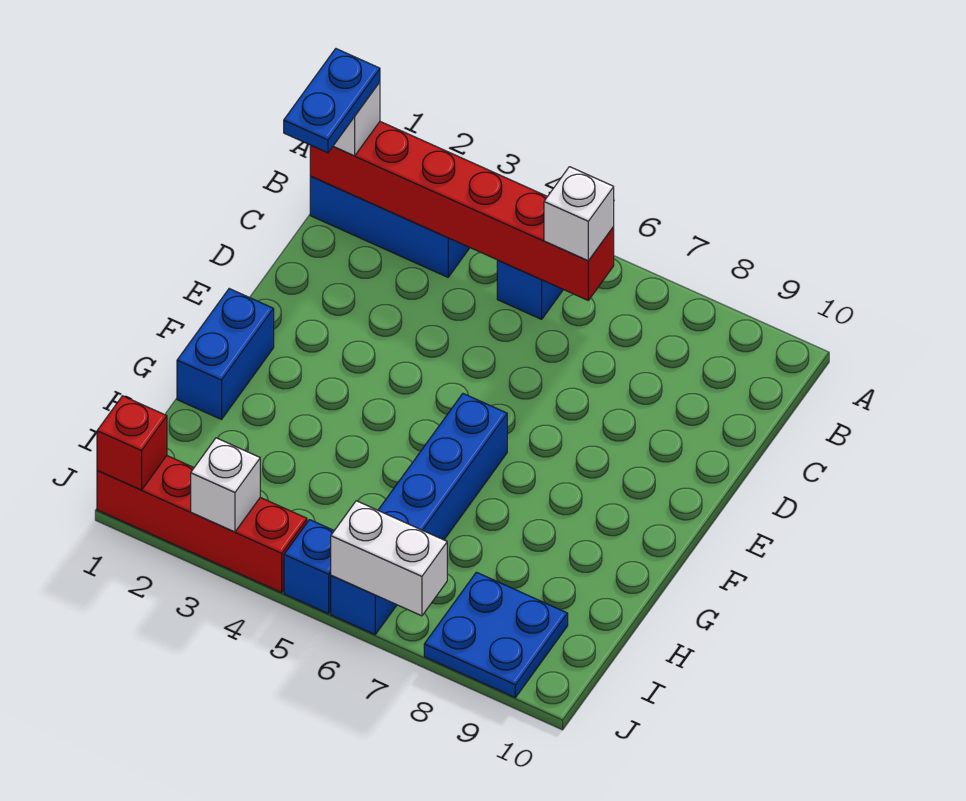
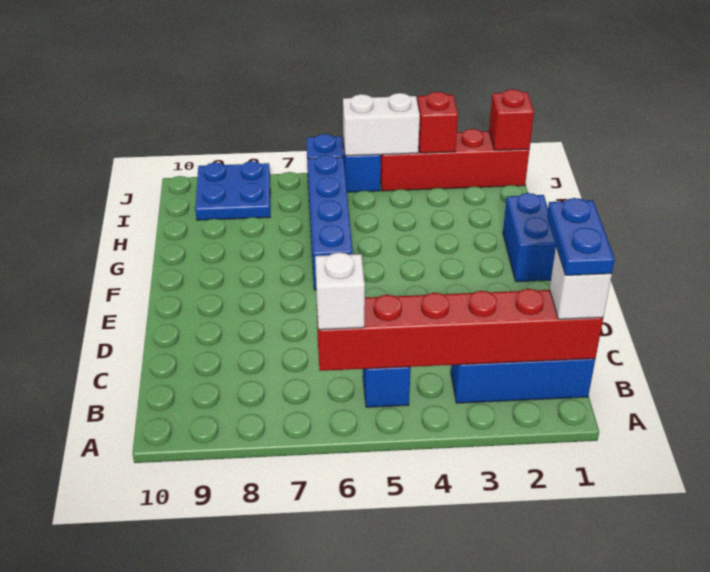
white 1x1 brick [191,438,260,532] -> red 1x1 brick [418,92,458,153]
white 1x2 brick [331,501,447,616] -> white 1x2 brick moved to [343,93,420,156]

